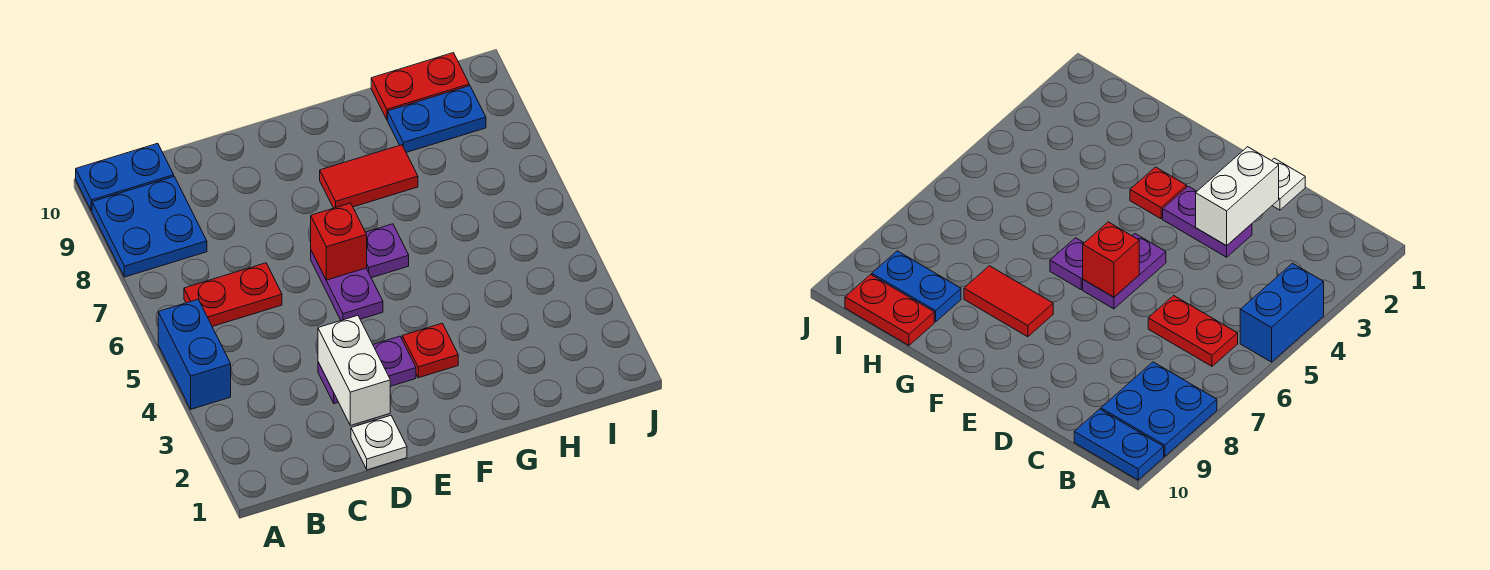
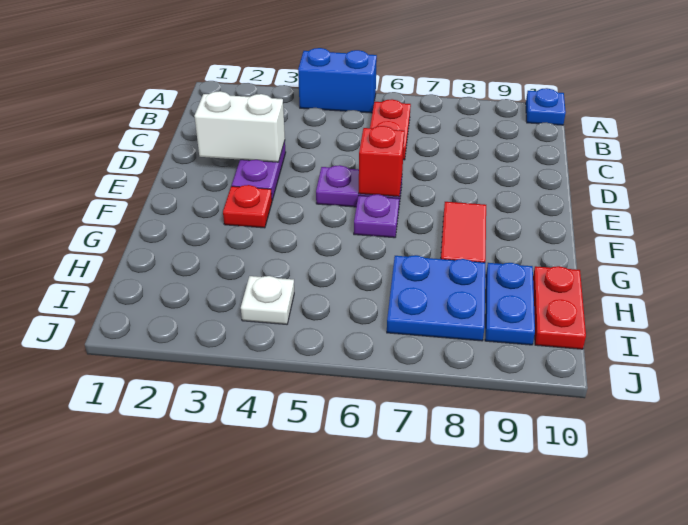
blue 2x2 plate [92,177,207,277] -> blue 2x2 plate moved to [387,255,485,341]
blue 1x2 plate [76,143,174,211] -> blue 1x1 plate [526,88,566,125]
white 1x1 plate [351,415,407,470] -> white 1x1 plate moved to [241,276,294,324]

